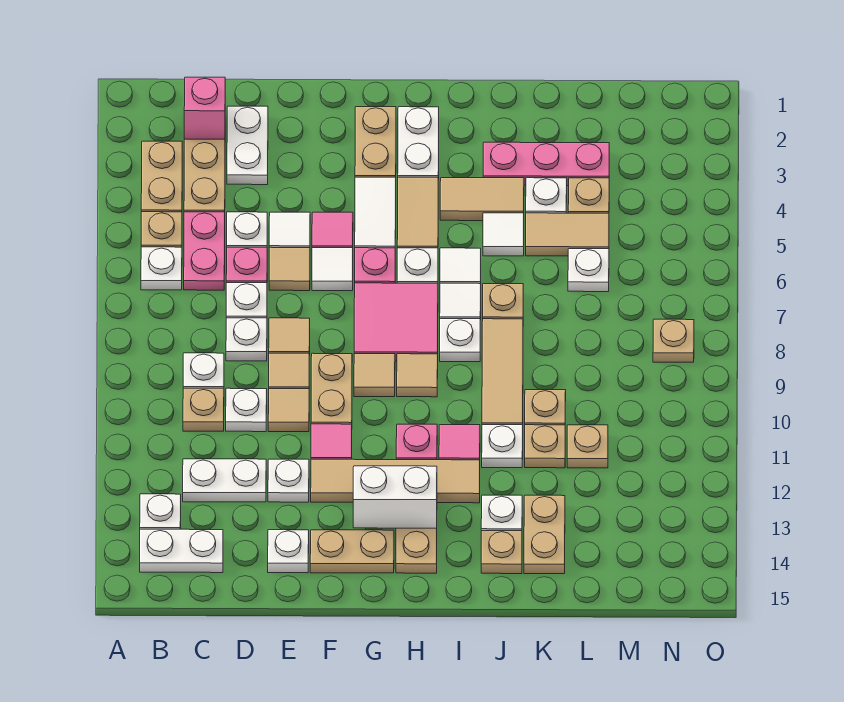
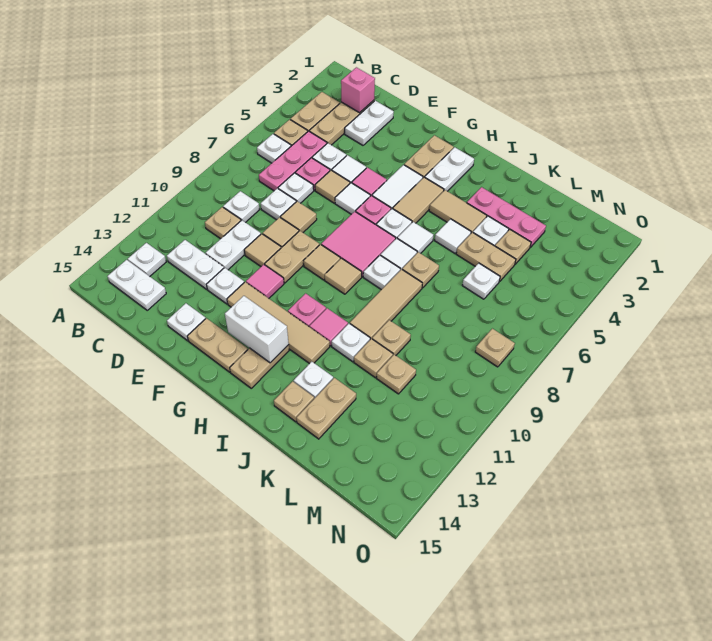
pink 1x2 plate [184,212,225,290] -> pink 1x3 plate [259,131,327,191]
white 1x1 plate [226,388,267,432] -> white 1x2 plate [206,220,261,270]
tan 1x2 tile [526,213,609,256] -> tan 1x2 plate [456,232,516,282]

